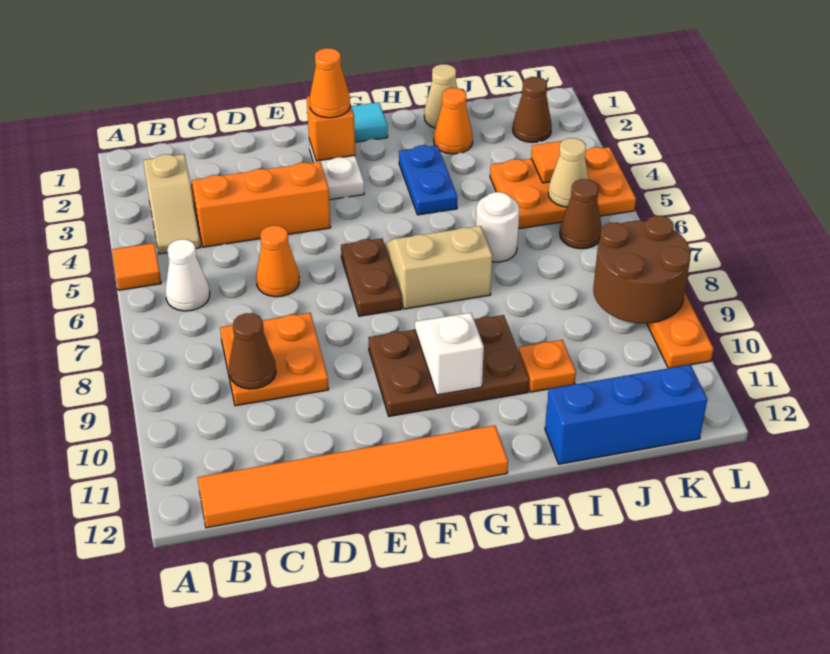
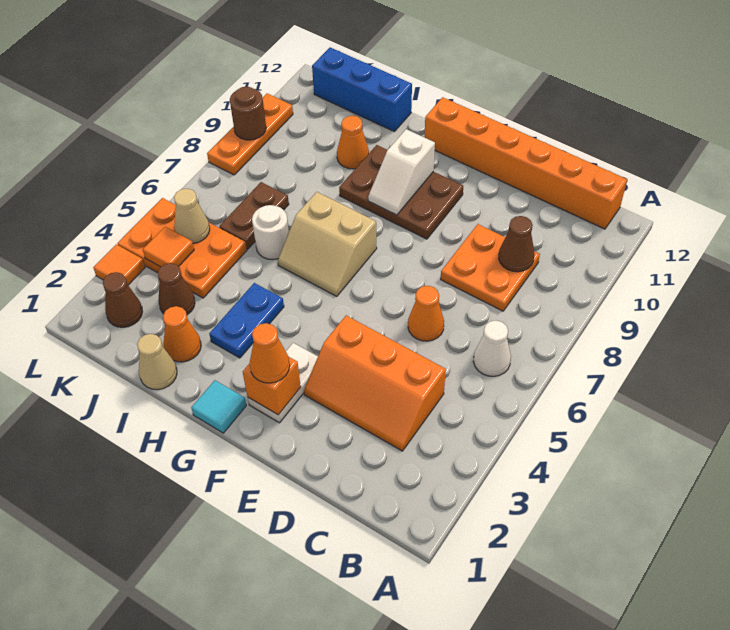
orange 1x1 tile [112,243,161,290] -> orange 1x1 tile moved to [93,244,145,285]
tan 1x2 slope [143,154,200,254] -> none
orange 1x6 tile [197,425,508,528] -> orange 1x6 brick [425,97,627,229]
brown 1x2 plate [341,238,402,316] -> brown 1x2 plate moved to [219,182,289,249]
orange 1x1 plate [519,340,576,392] -> orange 1x1 cone [337,116,369,169]
brown 1x1 cone [560,179,602,249] -> brown 1x1 cone moved to [158,263,195,315]
brown 2x2 round brick [593,216,691,323] -> brown 1x1 round brick [230,87,266,140]

